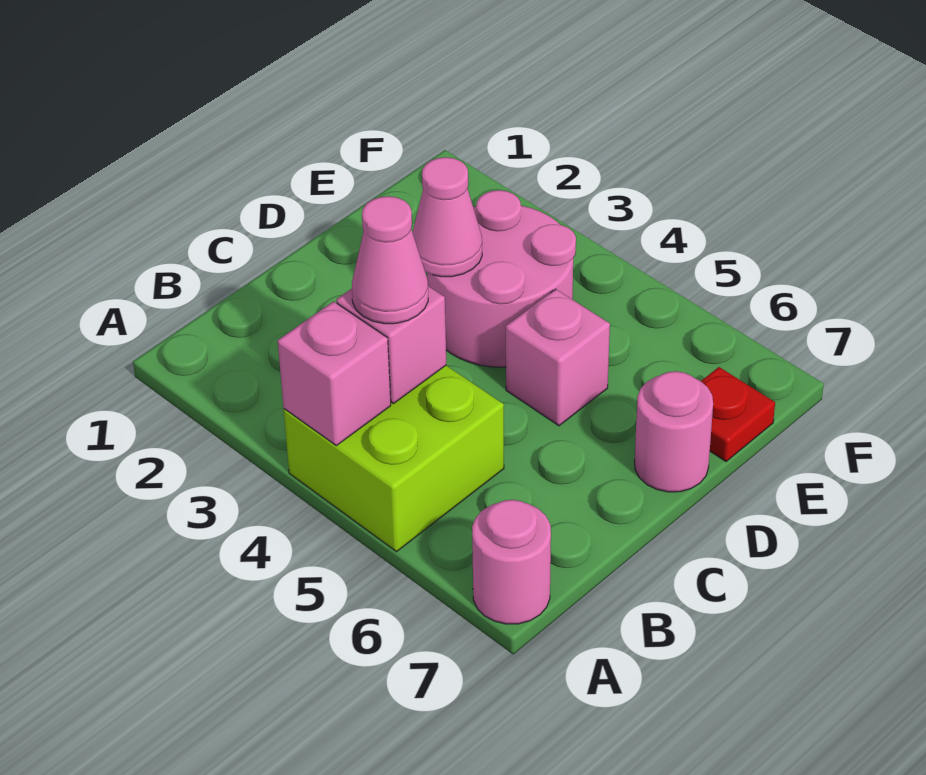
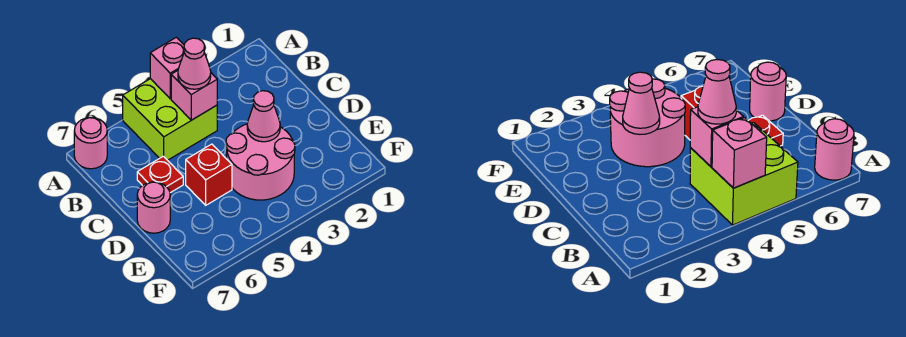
pink 1x1 brick [506,289,610,426] -> red 1x1 brick [186,144,232,205]
red 1x1 plate [701,367,775,462] -> red 1x1 plate moved to [137,156,183,193]

